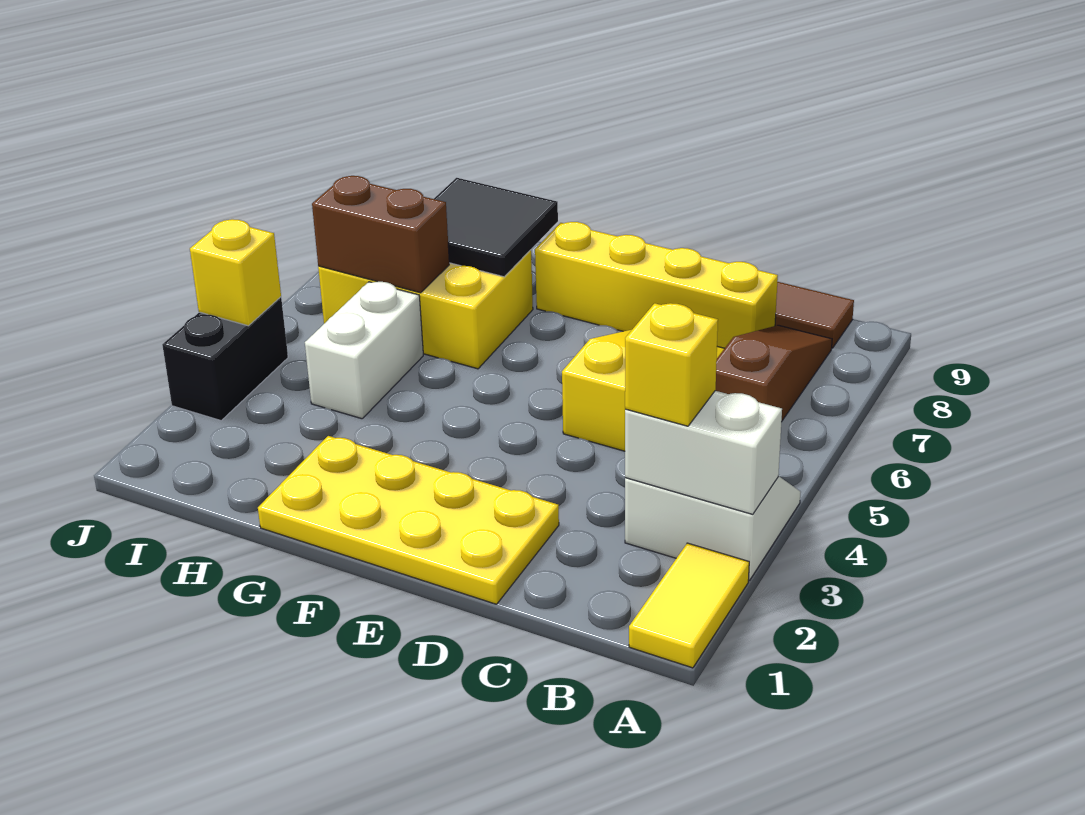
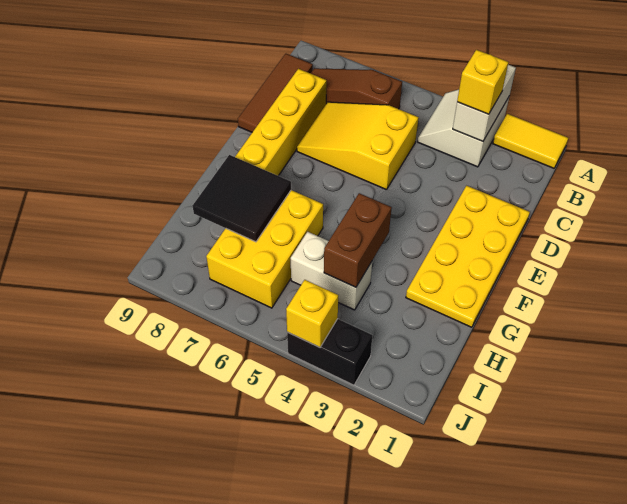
brown 1x2 brick [312,176,449,293] -> brown 1x2 brick moved to [324,193,392,287]

